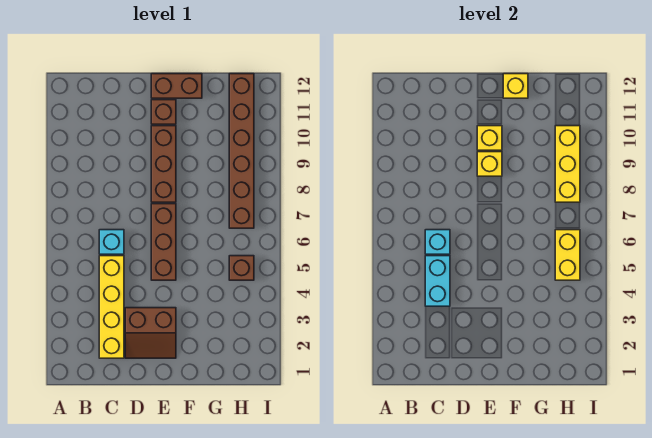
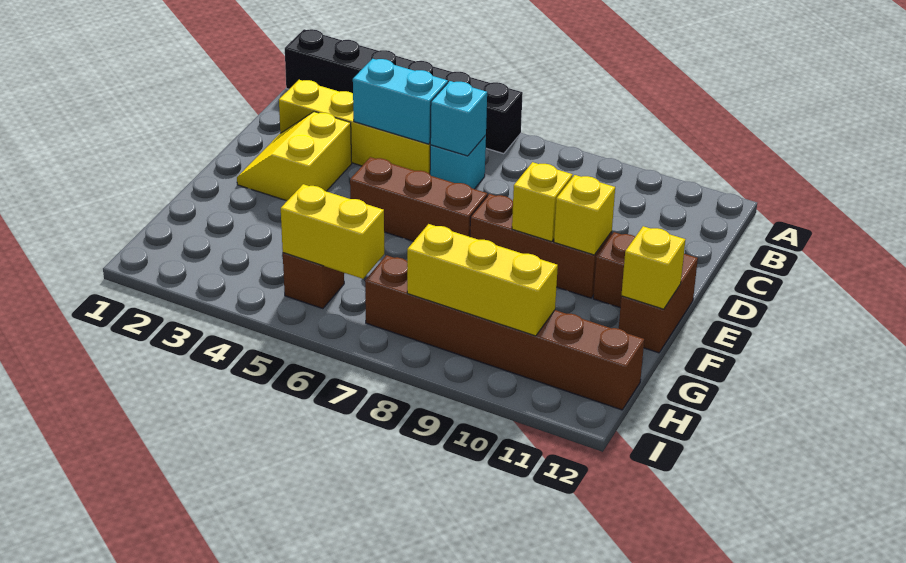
none -> black 1x6 brick [285,29,523,154]
brown 2x2 slope [125,308,176,358] -> yellow 2x2 slope [237,112,352,201]

